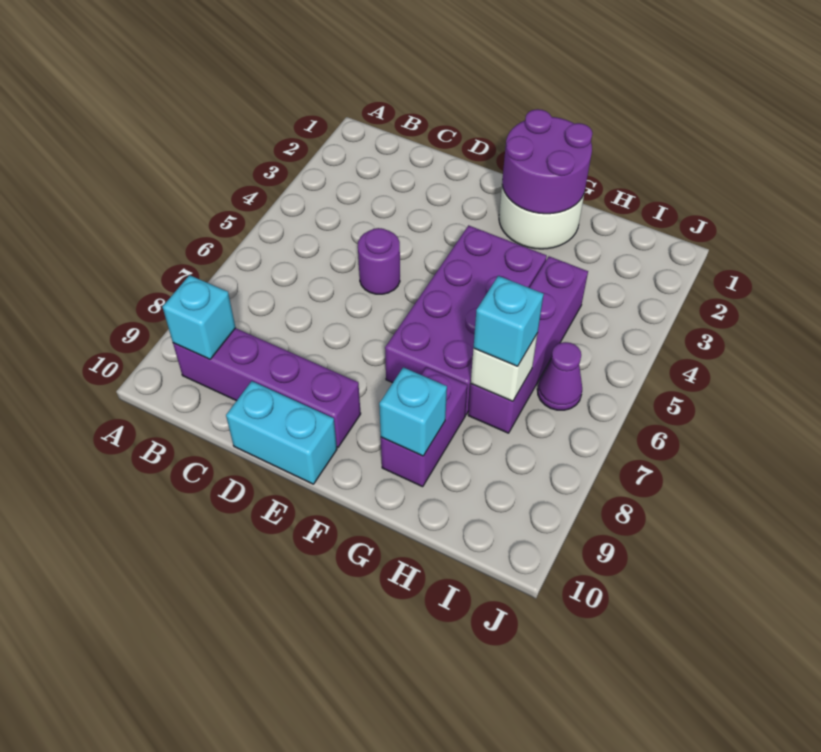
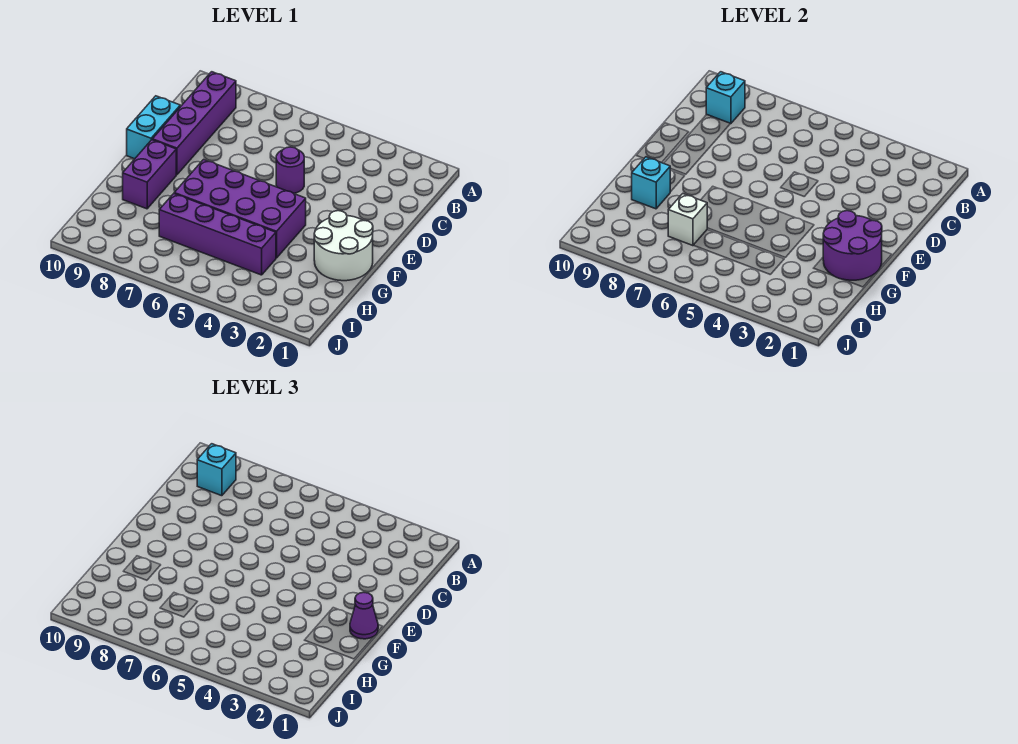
purple 1x2 brick [381,367,467,487] -> purple 1x2 brick turned to [123,140,176,209]
cyan 1x1 brick [473,276,544,366] -> cyan 1x1 brick moved to [197,444,236,496]
purple 1x1 cone [537,342,582,410] -> purple 1x1 cone moved to [350,593,378,639]

